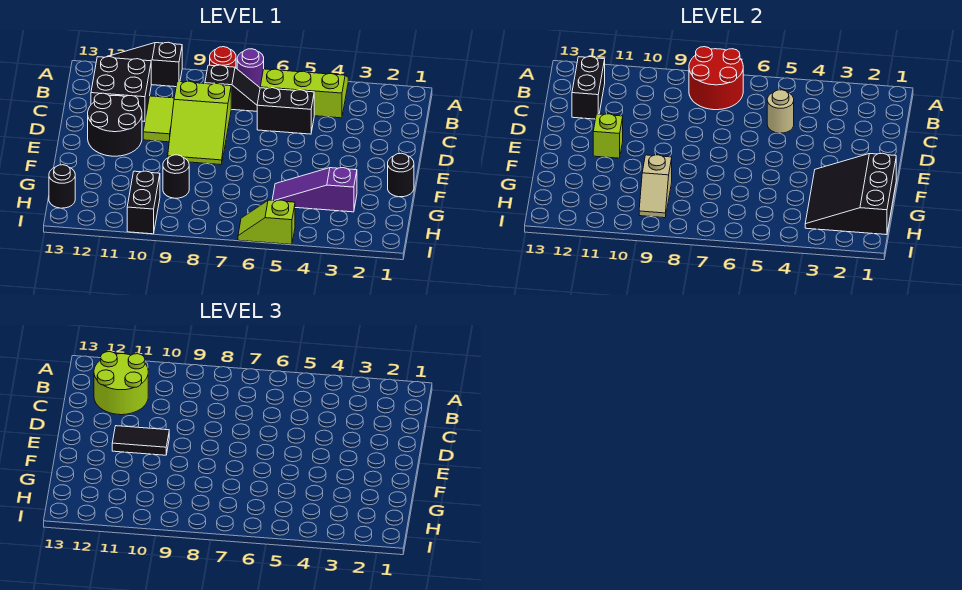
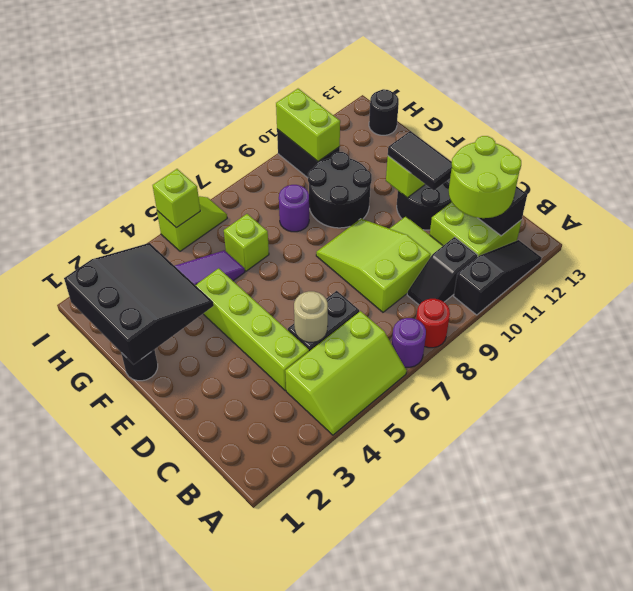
red 2x2 round brick [689,47,743,110] -> none
black 1x2 slope [205,65,260,111] -> black 1x2 slope moved to [407,237,478,305]
black 2x2 brick [91,57,151,121] -> lime 2x2 brick [430,202,522,256]
none -> lime 1x4 brick [196,268,309,391]
black 1x2 tile [112,426,169,455] -> black 1x2 tile turned to [388,131,452,191]
none -> lime 1x1 brick [224,214,269,271]
none -> purple 1x1 round brick [279,185,309,232]
black 1x1 round brick [163,155,189,198] -> black 2x2 round brick [308,152,372,228]
tan 1x2 slope [639,155,672,218] -> none
none -> lime 1x2 brick [276,89,340,161]
none -> lime 1x1 brick [153,169,200,228]

